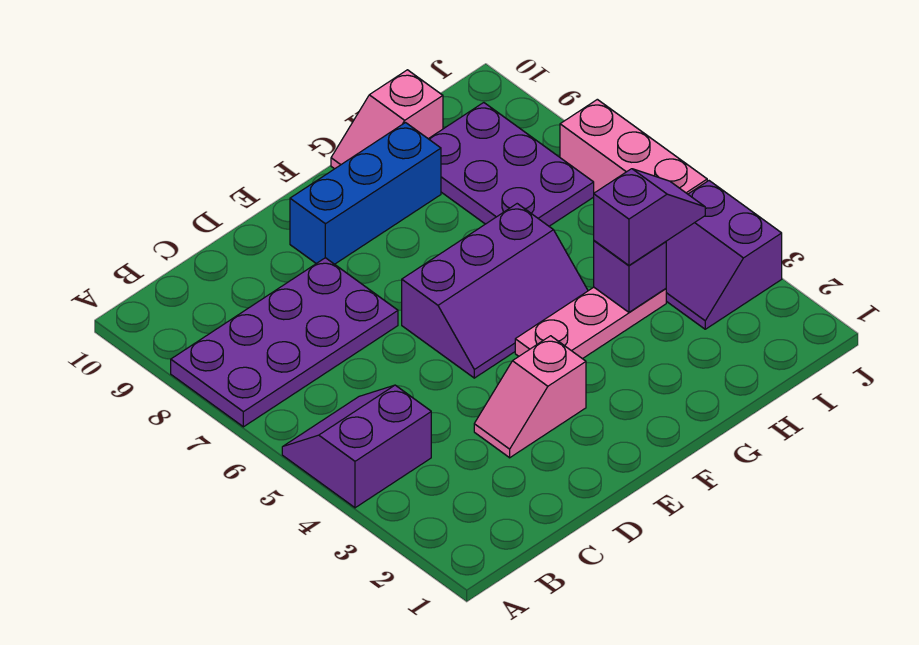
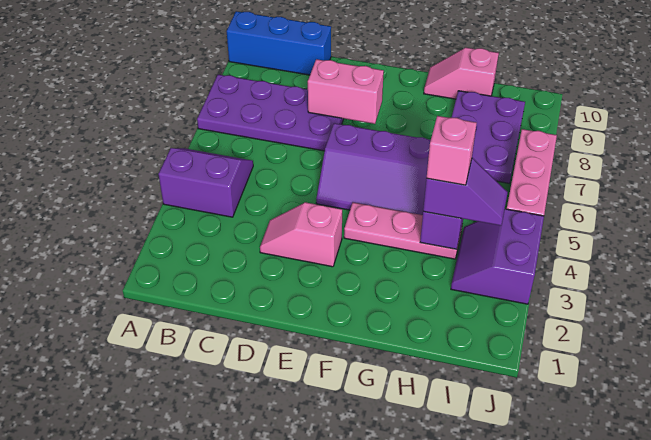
none -> pink 1x2 brick [308,59,384,124]
blue 1x3 brick [290,123,441,264] -> blue 1x3 brick moved to [227,11,331,75]
none -> pink 1x1 brick [427,116,477,185]

